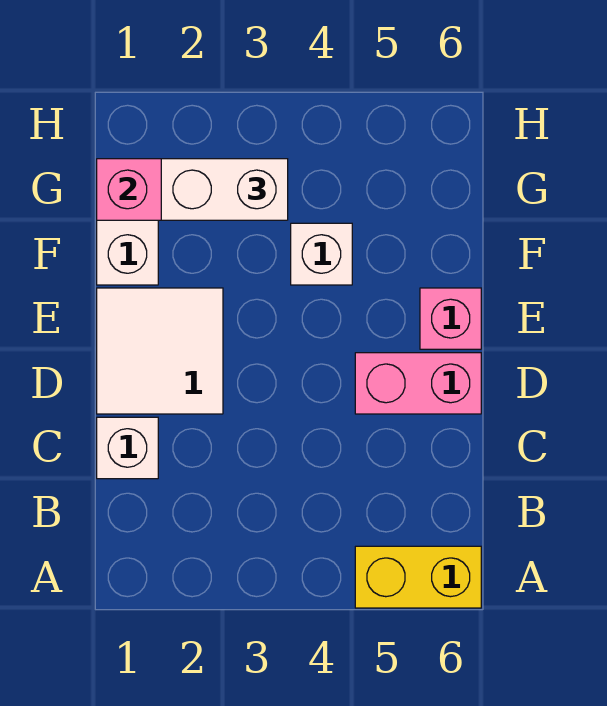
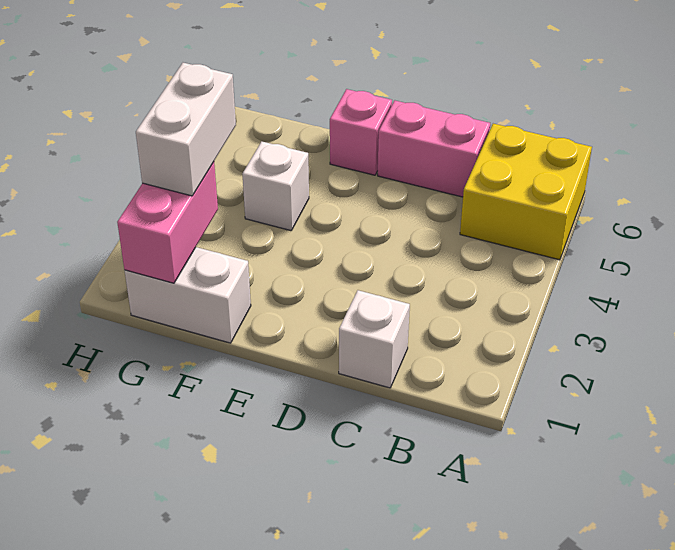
yellow 1x2 brick [355,546,481,608] -> yellow 2x2 brick [460,124,592,260]
white 2x2 tile [97,288,223,414] -> none
pink 1x2 brick [355,353,481,414] -> pink 1x2 brick turned to [378,101,490,197]

